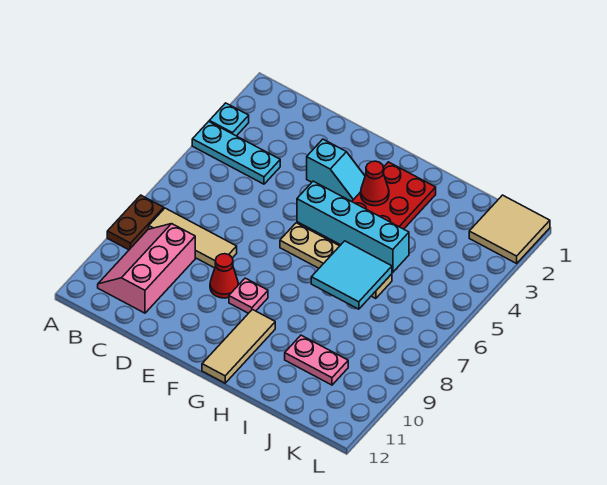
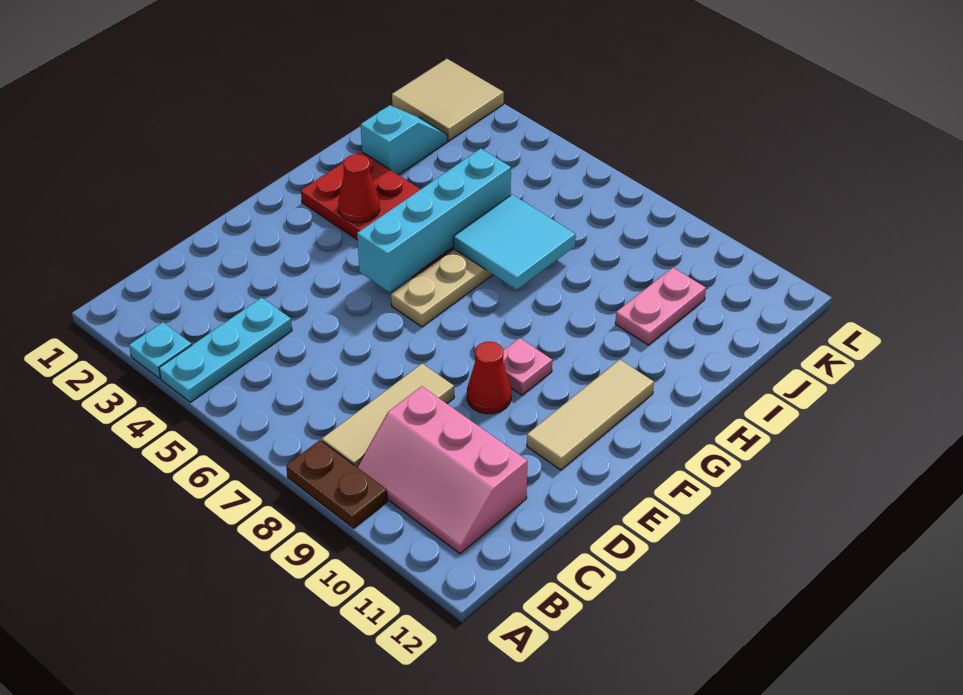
cyan 1x2 slope [307,139,365,202] -> cyan 1x2 slope moved to [361,105,448,175]
tan 1x3 tile [202,309,275,383] -> tan 1x3 tile turned to [527,360,654,470]

